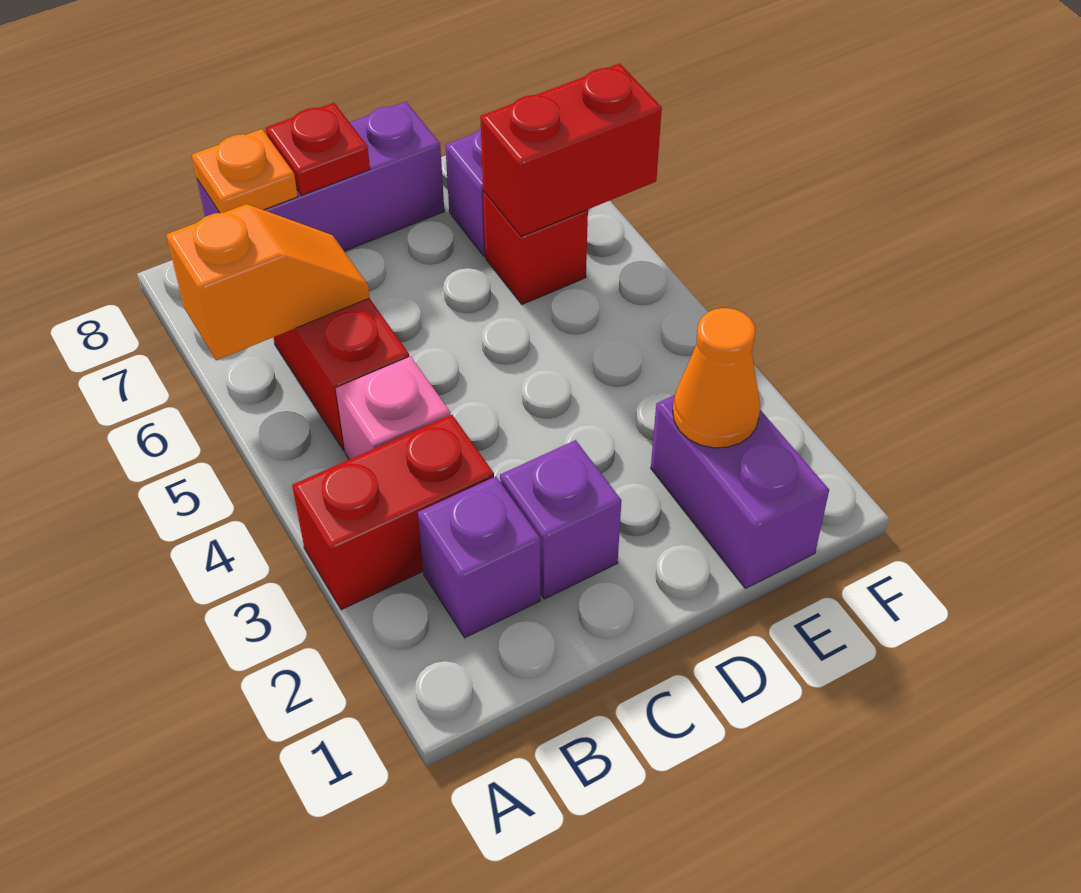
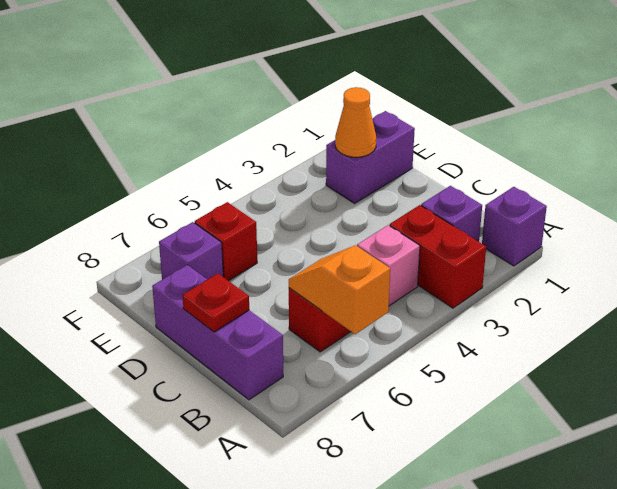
orange 1x1 plate [192,129,298,213] -> none
purple 1x1 brick [500,440,622,599] -> purple 1x1 brick moved to [482,187,547,266]
red 1x2 brick [480,63,662,236] -> none

